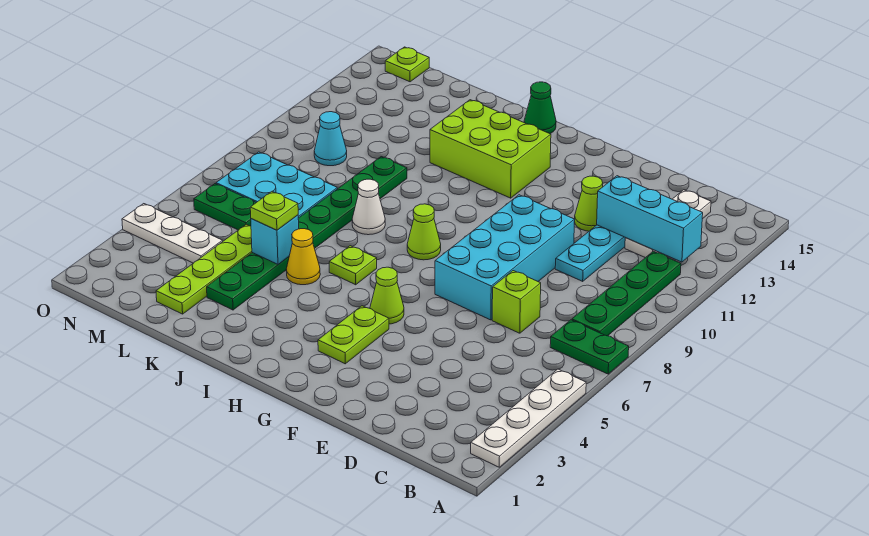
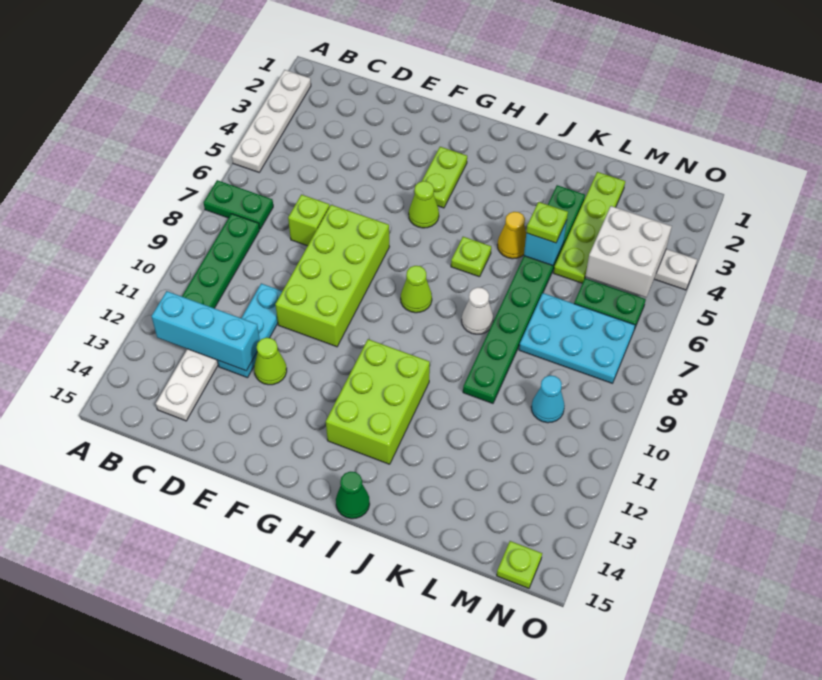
cyan 2x4 brick [435,195,575,320] -> lime 2x4 brick [275,205,389,347]
lime 2x3 brick [430,100,551,198] -> lime 2x3 brick turned to [326,339,430,464]
none -> white 2x2 brick [585,206,672,297]

